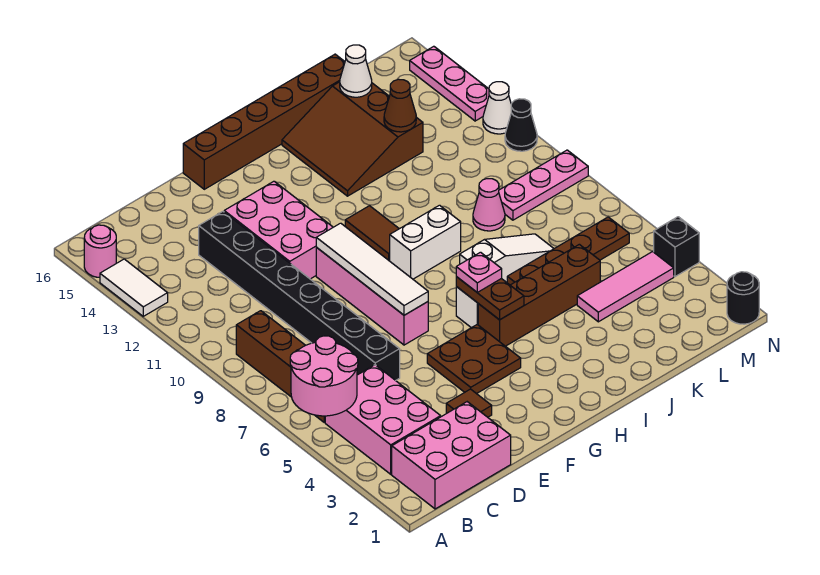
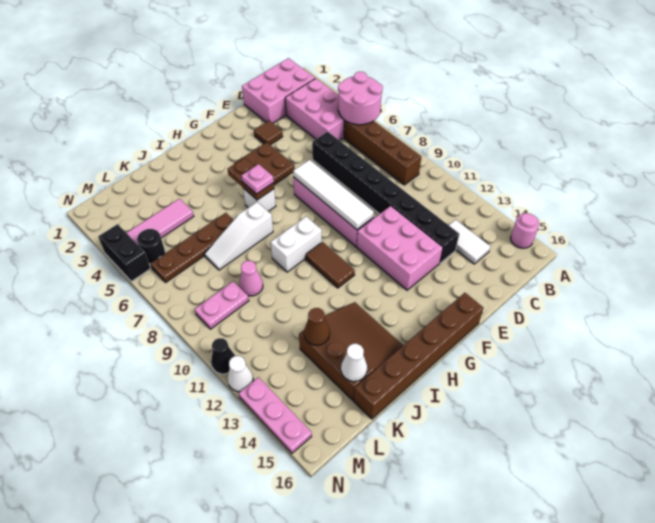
white 1x2 tile [100,259,168,316] -> white 1x2 tile moved to [449,220,490,264]
brown 1x4 brick [478,244,600,346] -> none
pink 1x3 plate [499,150,588,220] -> pink 1x2 plate [195,281,249,329]
black 1x1 round brick [727,272,759,324] -> black 1x1 round brick moved to [137,229,165,264]
black 1x1 brick [654,217,699,277] -> black 1x2 brick [98,224,150,281]

